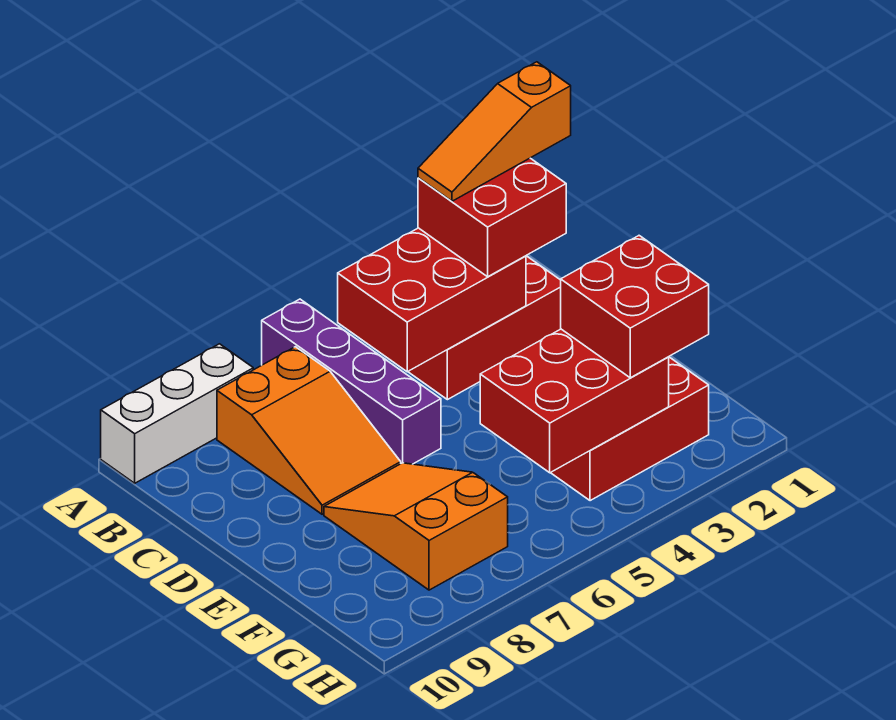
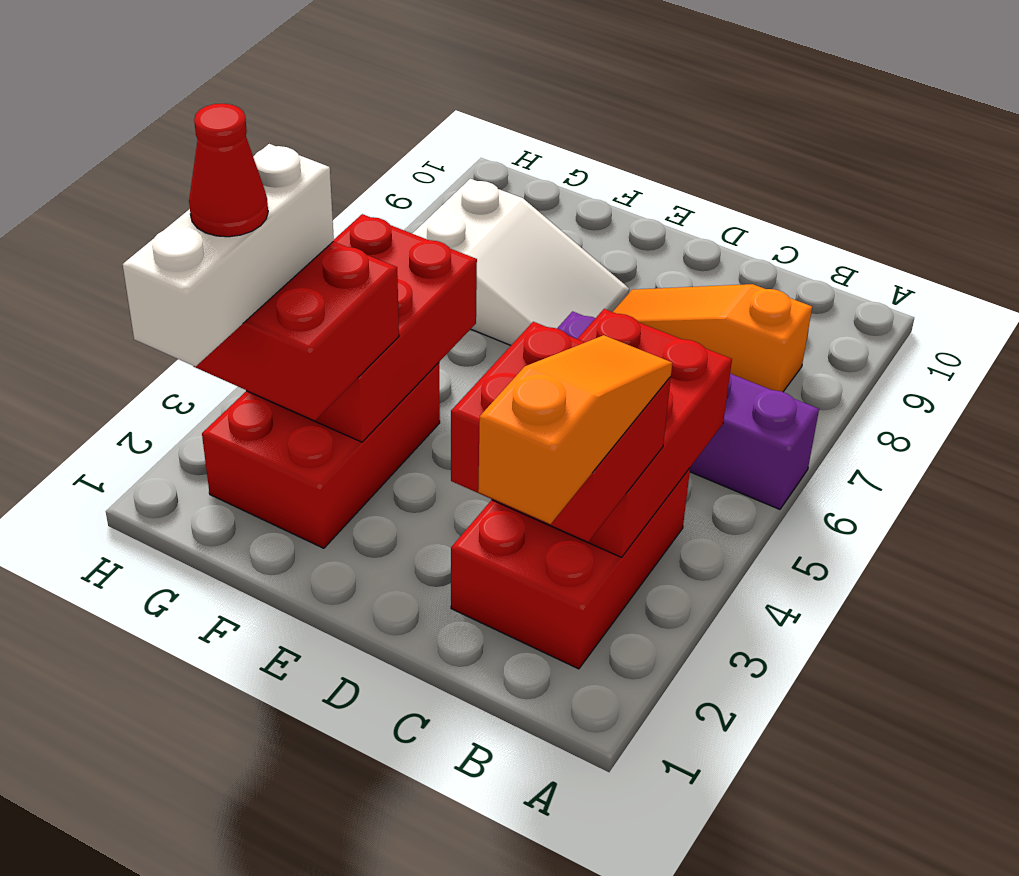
white 1x3 brick [101,344,253,483] -> white 1x3 brick moved to [123,144,334,366]
orange 2x3 slope [217,347,401,514] -> orange 1x3 slope [613,284,812,392]
orange 2x3 slope [324,463,508,590] -> white 2x3 slope [412,179,629,345]
none -> red 1x1 cone [189,104,268,237]

